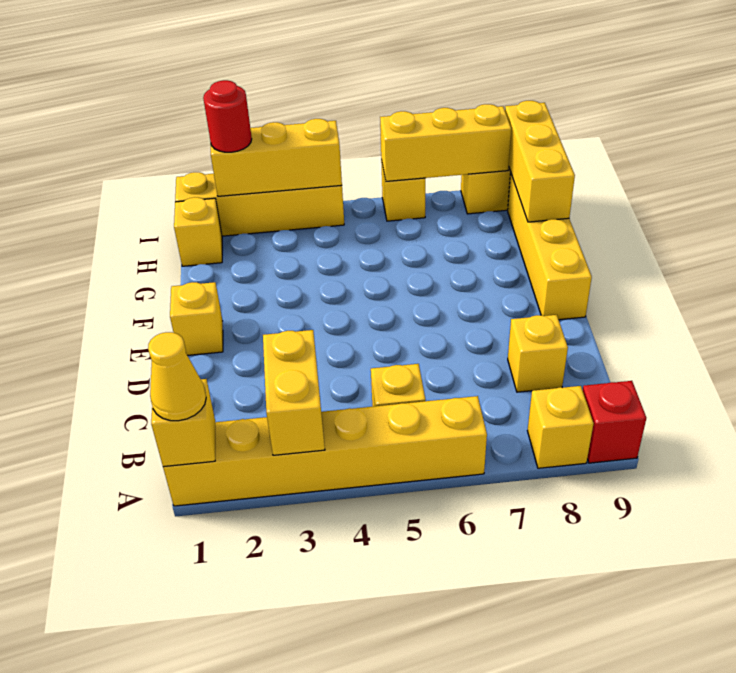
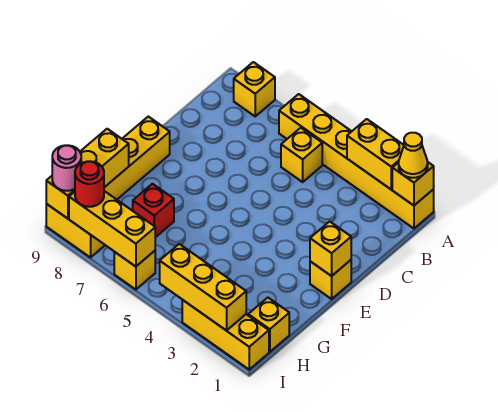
yellow 1x2 brick [263,330,325,455] -> yellow 1x2 brick turned to [347,119,404,190]
red 1x1 brick [583,381,646,463] -> red 1x1 brick moved to [133,184,174,238]
yellow 1x1 brick [508,315,568,392] -> yellow 1x1 brick moved to [310,221,351,276]
yellow 1x4 brick [175,172,344,236] -> yellow 1x3 brick [182,300,269,369]
red 1x1 round brick [203,80,252,152] -> red 1x1 round brick moved to [75,161,104,207]
none -> pink 1x1 round brick [52,145,81,191]

